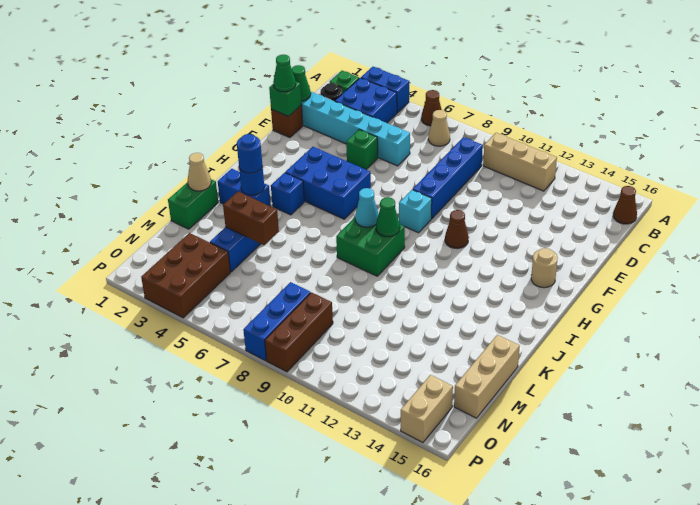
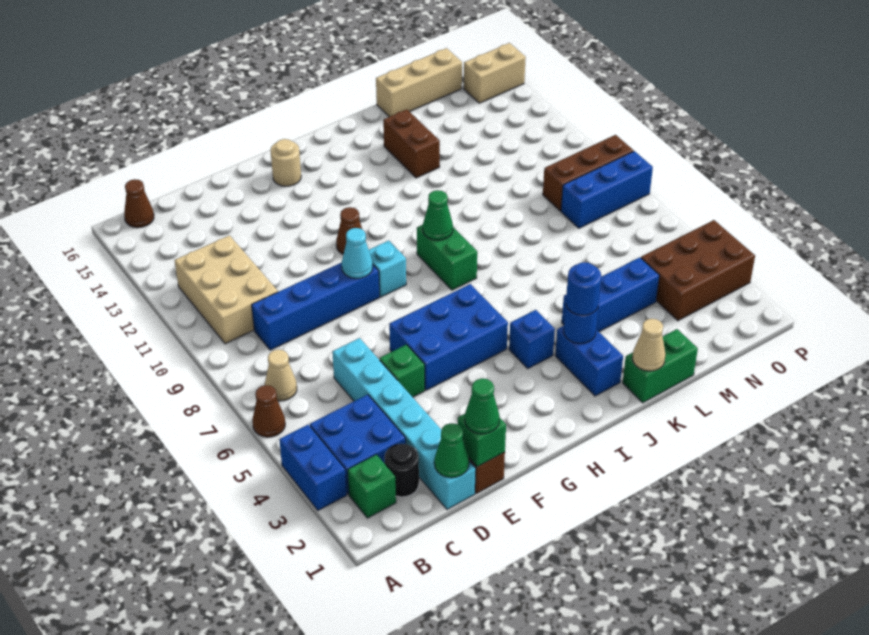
tan 1x3 brick [483,133,557,191] -> tan 2x3 brick [175,235,278,344]
blue 2x3 brick [285,147,371,219] -> blue 2x3 brick turned to [389,284,508,390]
green 2x2 brick [336,218,405,276] -> green 1x2 brick [417,225,477,290]
cyan 1x1 cone [355,188,379,227] -> cyan 1x1 cone moved to [342,228,373,279]
brown 1x2 brick [223,192,279,245] -> brown 1x2 brick moved to [383,109,440,178]

